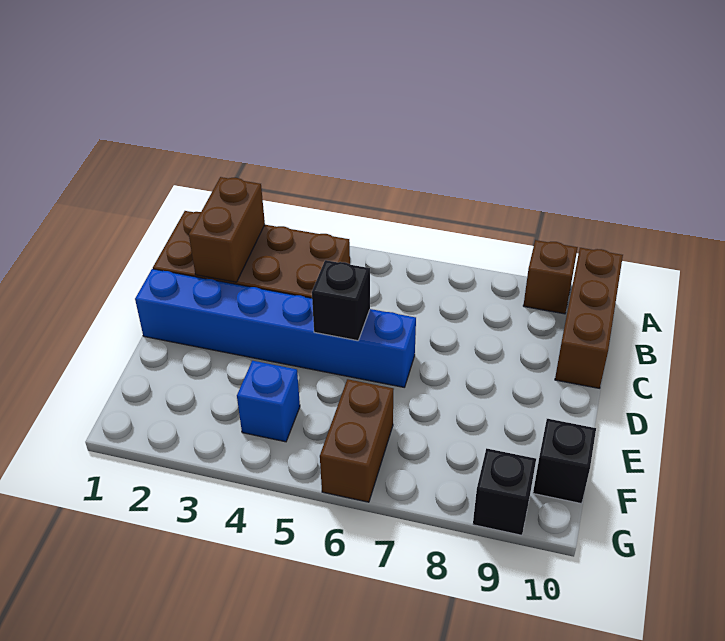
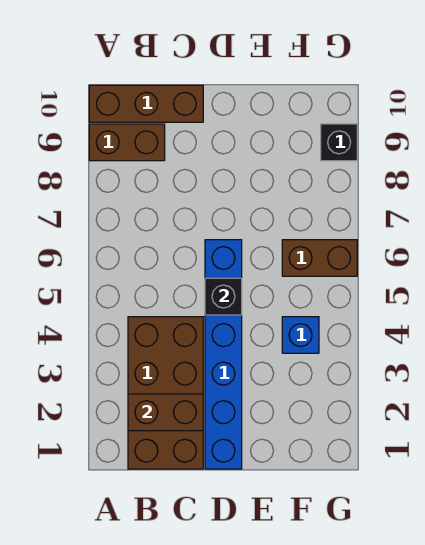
brown 1x1 brick [523,240,578,314] -> brown 1x2 brick [89,124,165,161]
black 1x1 brick [533,419,596,504] -> none

